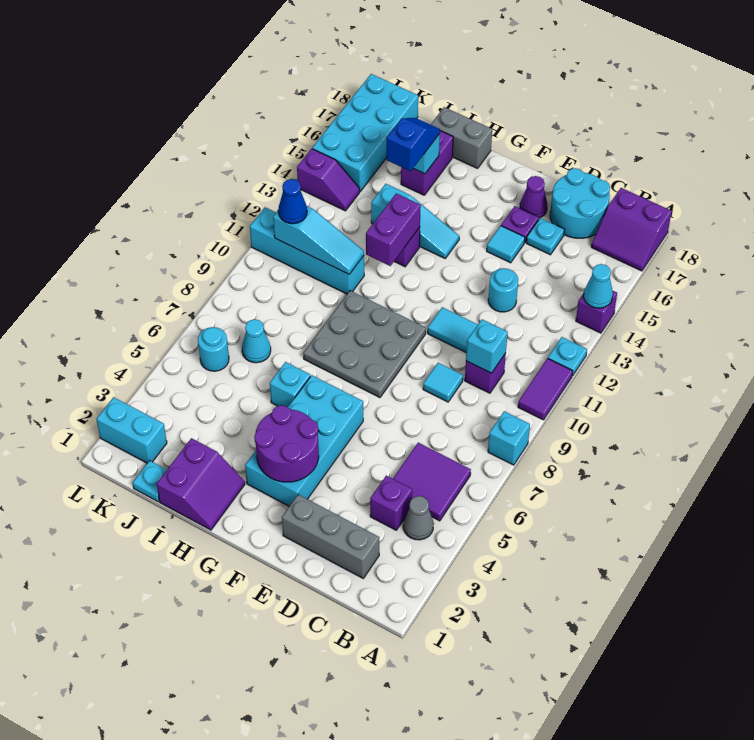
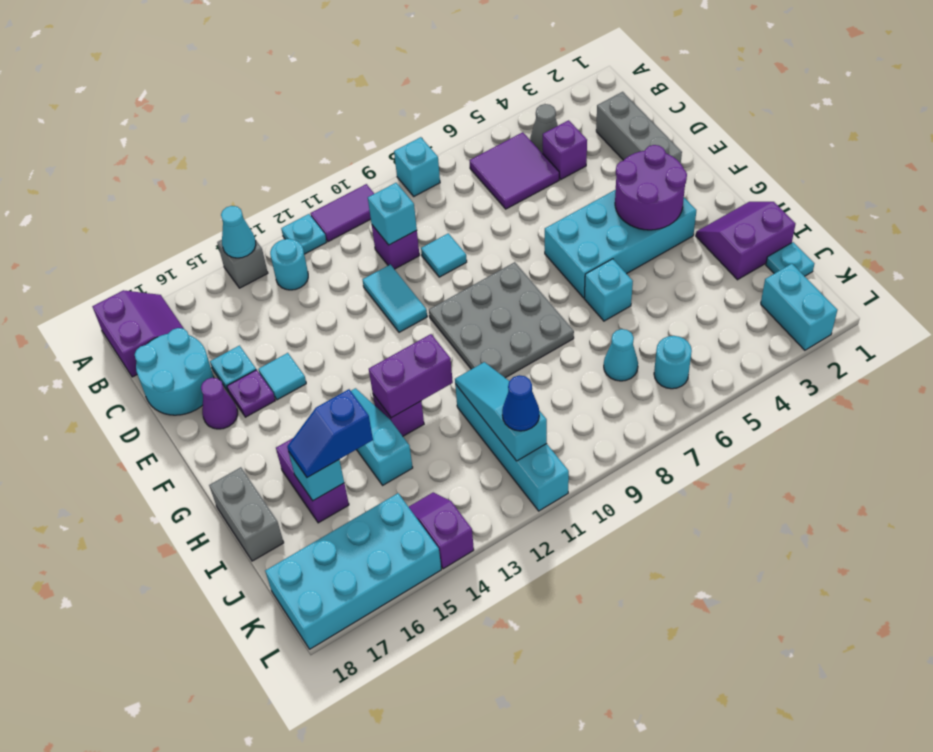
purple 1x1 brick [576,291,617,333] -> grey 1x1 brick [217,240,268,288]
cyan 1x1 round brick [488,268,518,312] -> cyan 1x1 round brick moved to [270,239,308,290]
purple 1x2 brick [401,131,453,195] -> purple 1x2 brick turned to [276,438,349,523]

